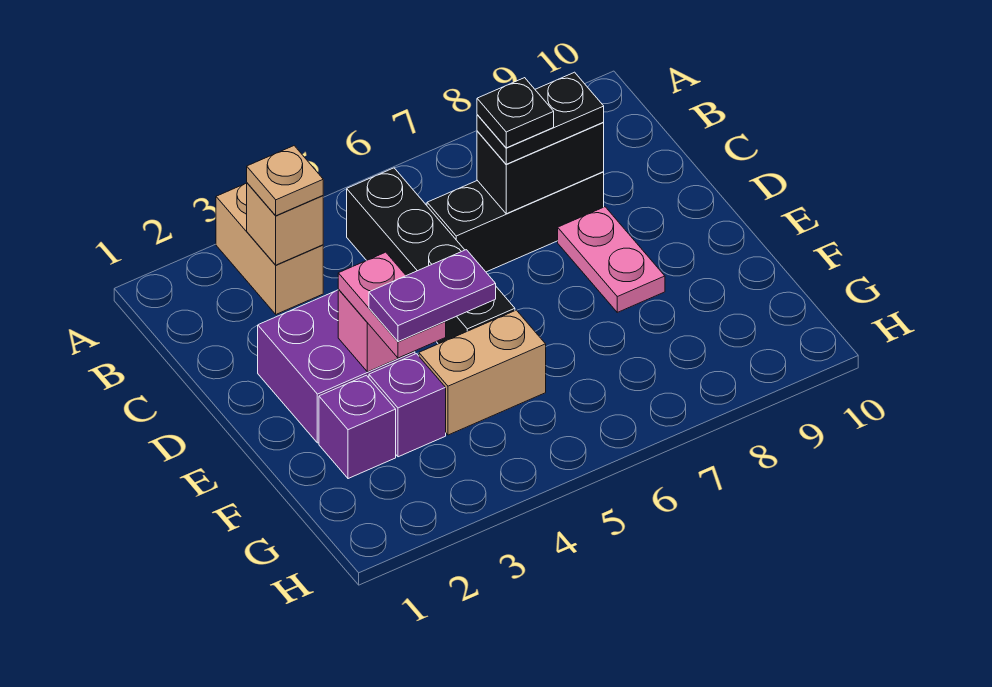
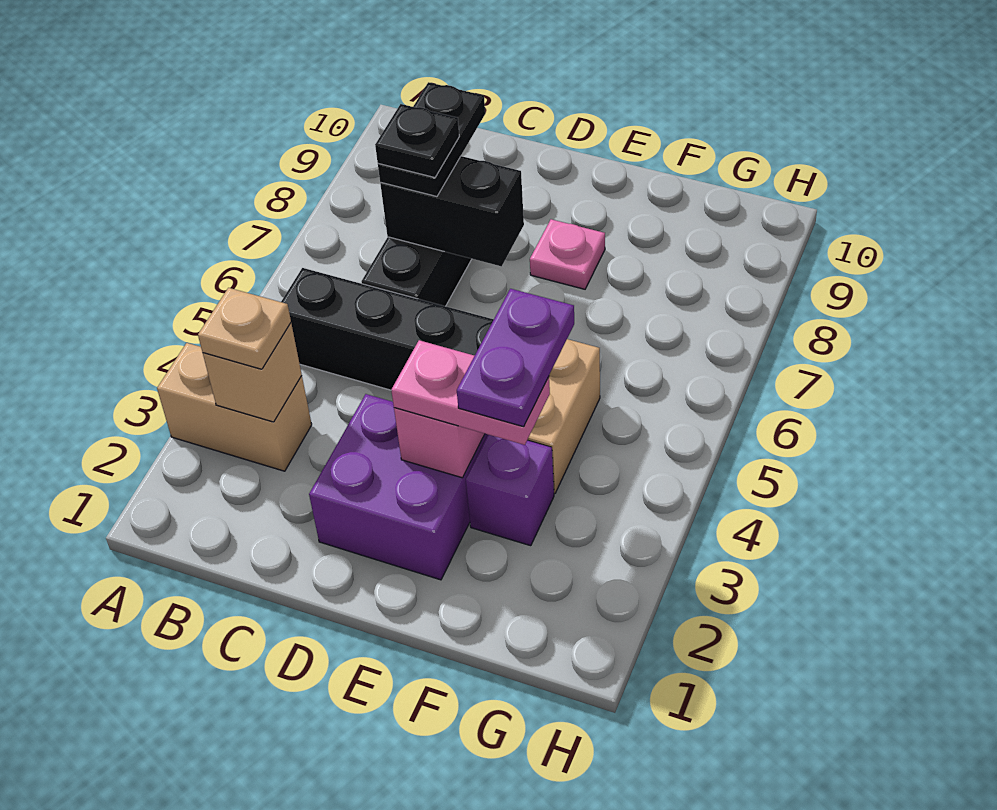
black 1x2 brick [477,122,604,214] -> black 1x2 brick turned to [380,156,524,266]
pink 1x2 plate [558,207,665,312] -> pink 1x1 plate [530,219,605,289]
purple 1x1 brick [319,375,396,479] -> none

